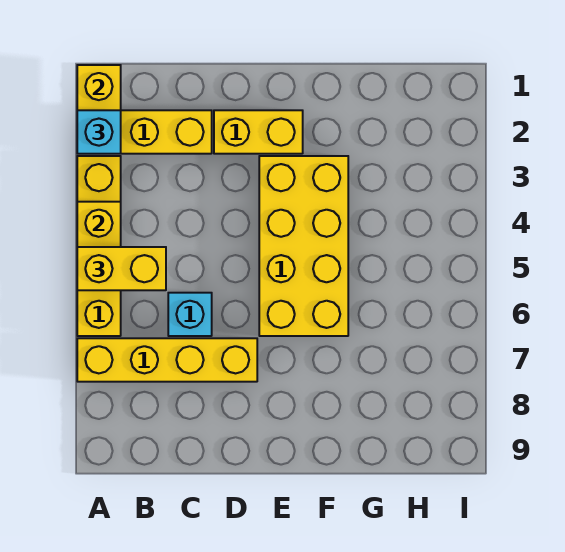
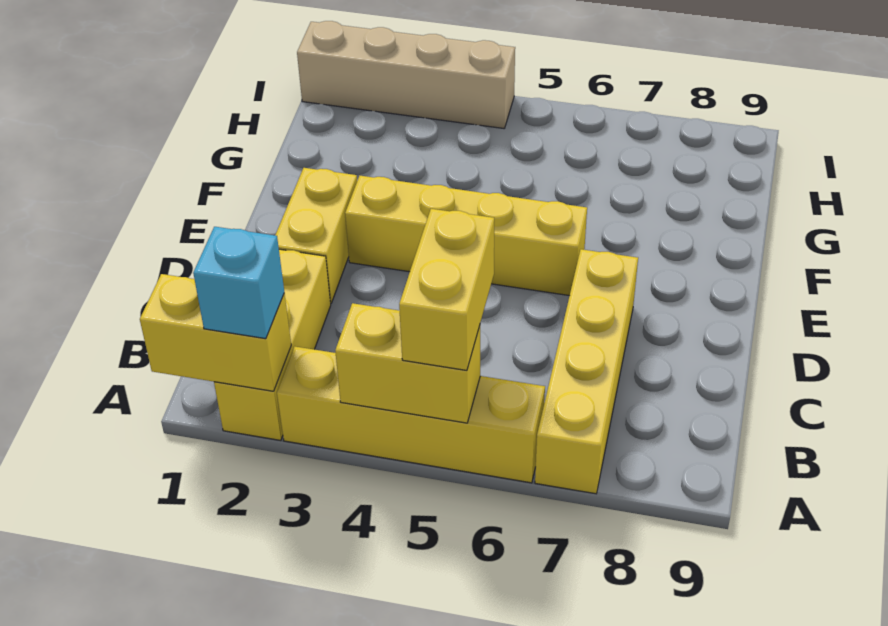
cyan 1x1 brick [168,293,212,336] -> none
yellow 2x4 brick [259,156,348,336] -> yellow 1x4 brick [345,176,587,296]
none -> tan 1x4 brick [297,21,515,128]

